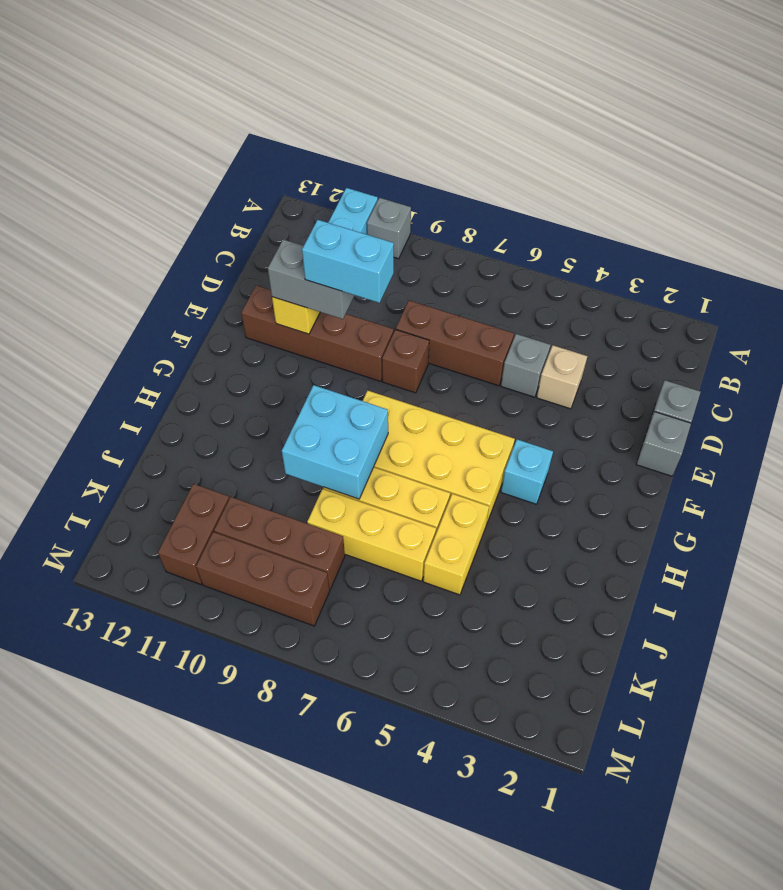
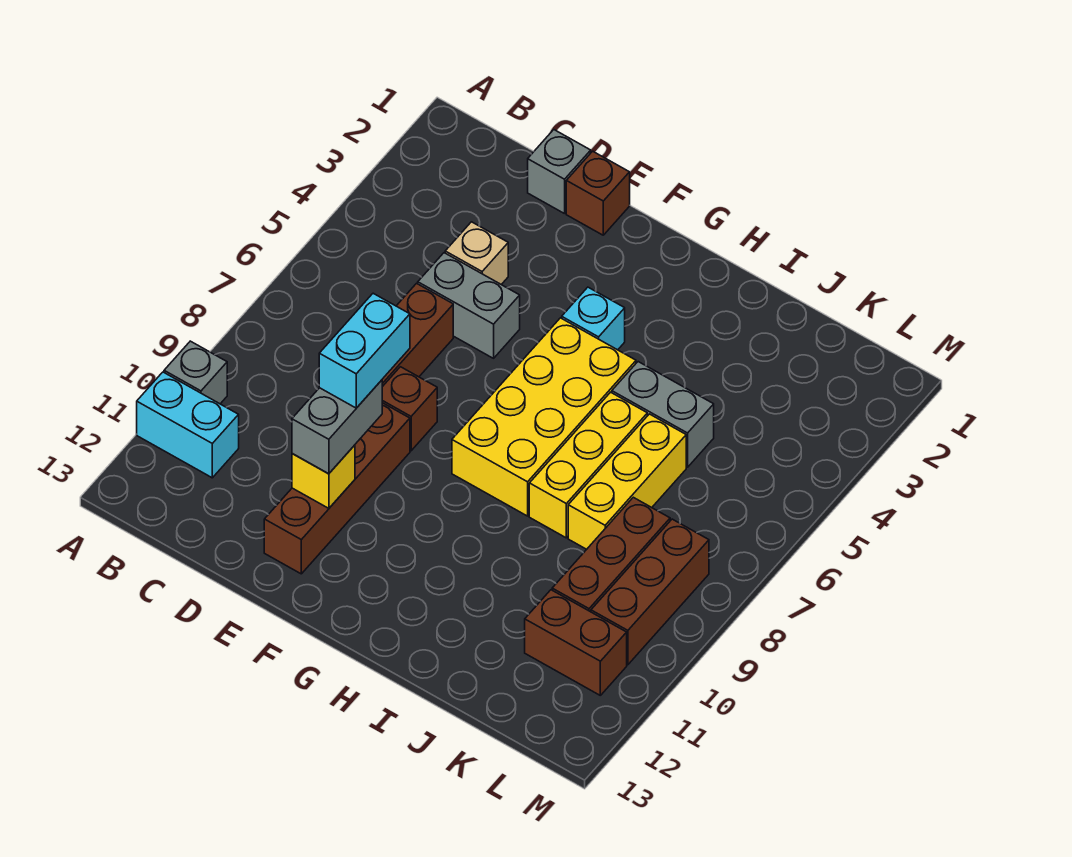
grey 1x1 brick [501,334,550,397] -> grey 1x2 brick [418,253,520,358]
grey 1x1 brick [636,412,691,476] -> brown 1x1 brick [566,151,630,235]
cyan 2x2 brick [282,385,388,499] -> none
yellow 1x2 brick [423,494,489,595] -> grey 1x2 brick [612,362,714,467]

